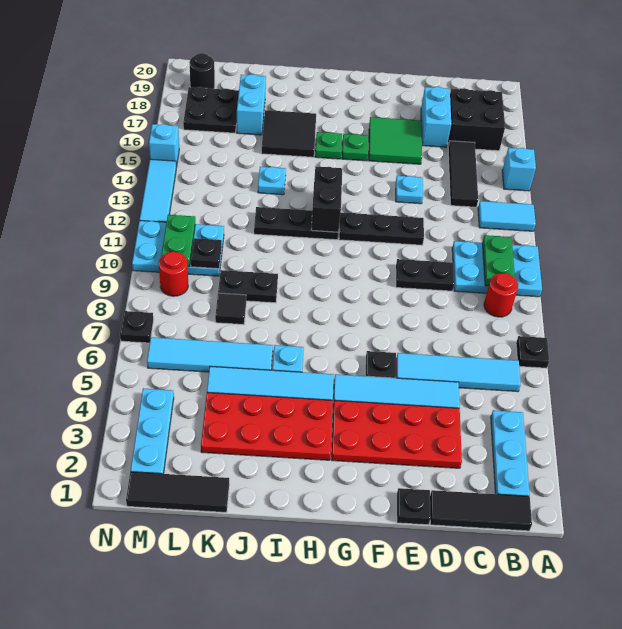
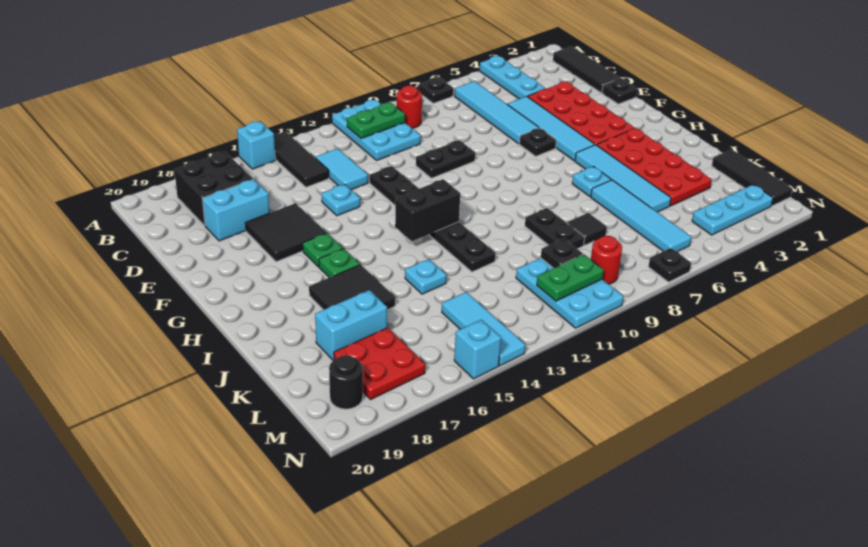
cyan 1x2 tile [478,201,536,231] -> cyan 1x2 tile moved to [315,149,368,190]
cyan 1x3 plate [491,410,530,496] -> cyan 1x3 plate turned to [480,56,546,99]
black 1x3 tile [448,141,478,207] -> black 1x3 tile turned to [274,132,329,187]
black 1x2 plate [396,259,454,291] -> black 1x2 plate turned to [416,140,475,178]
green 2x2 tile [369,117,422,164] -> black 2x2 tile [246,203,326,262]
black 2x2 plate [183,87,239,133] -> red 2x2 plate [334,328,425,400]
cyan 1x3 tile [140,159,176,222] -> cyan 1x3 tile turned to [442,292,525,366]

